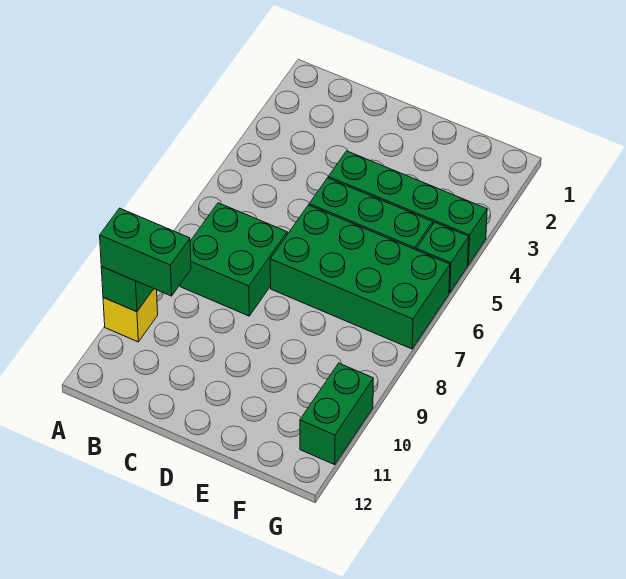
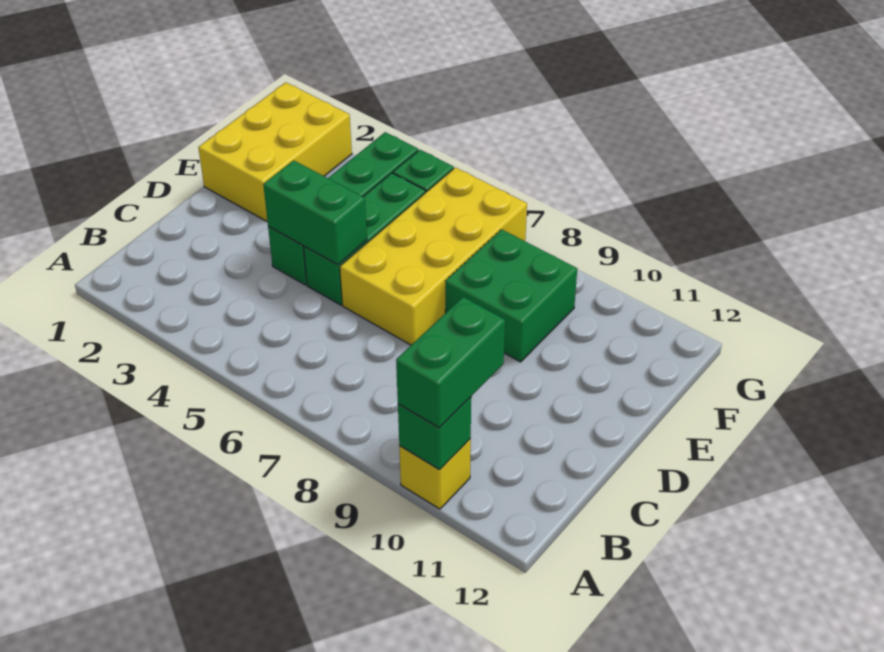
green 2x2 brick [180,203,287,316] -> green 2x2 brick moved to [445,229,577,362]
green 2x4 brick [270,205,450,349] -> yellow 2x4 brick [340,167,527,345]
none -> yellow 2x3 brick [198,82,352,221]
green 1x2 brick [300,363,373,465] -> green 1x2 brick moved to [263,160,367,265]

